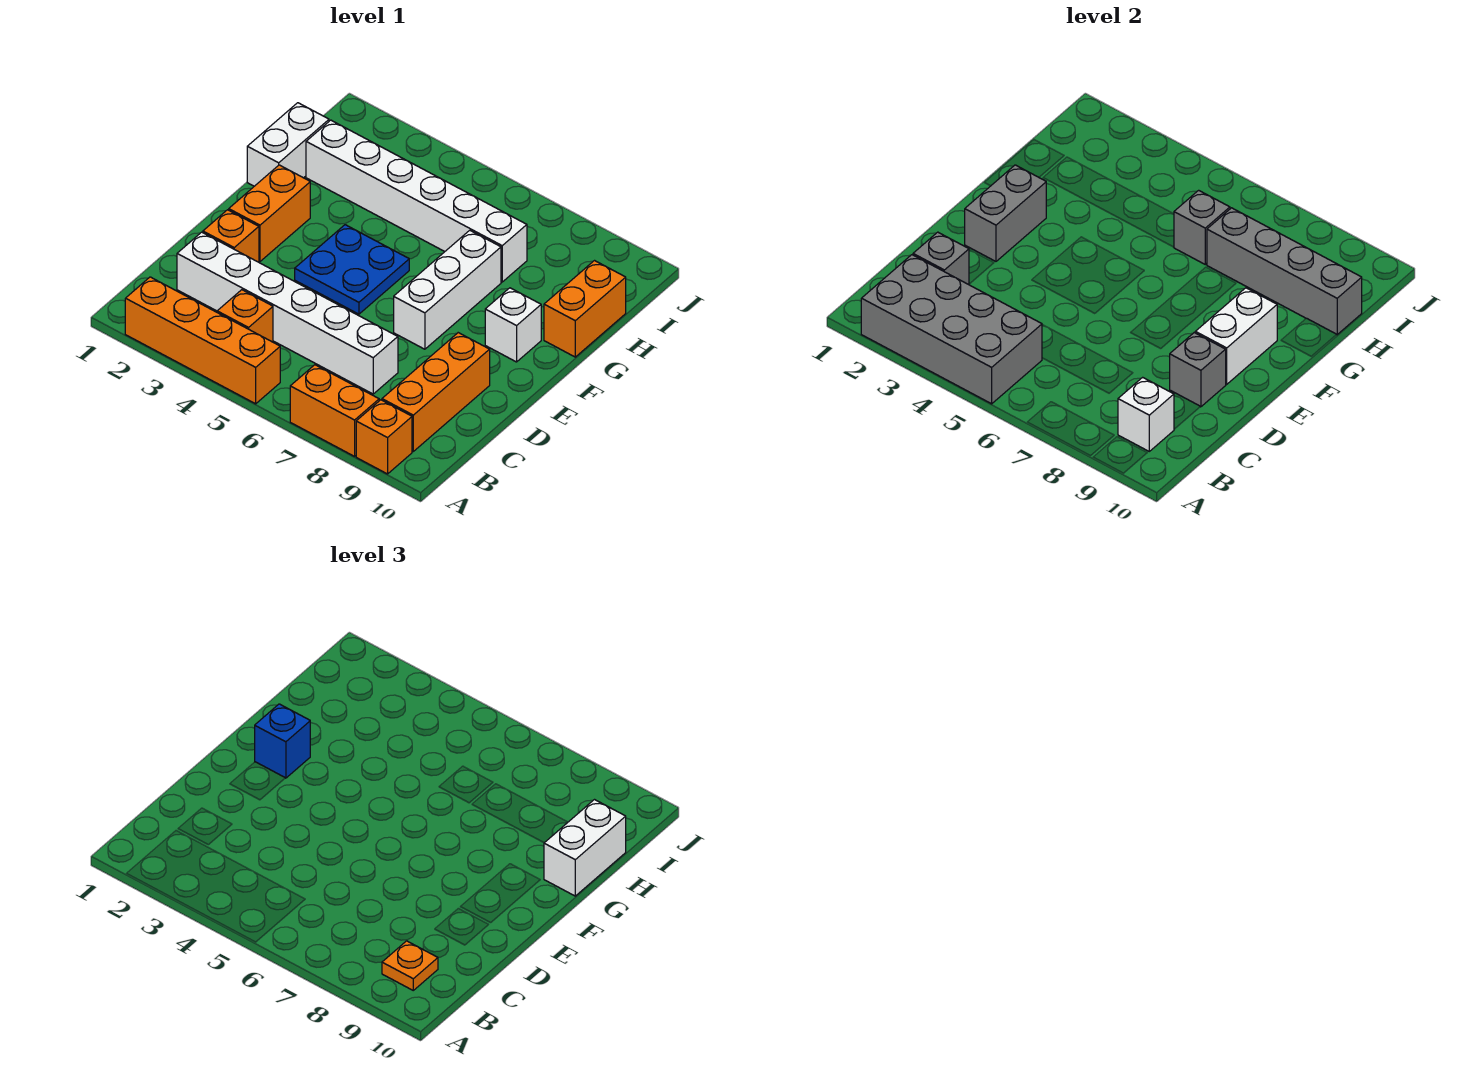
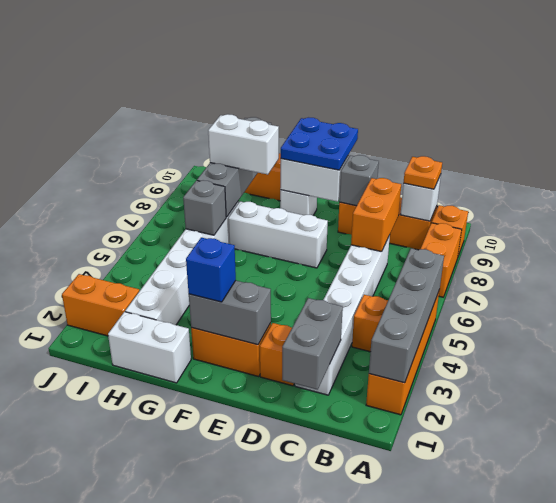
grey 2x4 brick [861,255,1042,404] -> grey 1x4 brick [369,248,444,383]
grey 1x1 brick [913,232,969,285] -> grey 1x2 brick [282,298,343,390]
none -> orange 1x2 brick [351,178,401,252]
blue 2x2 plate [295,225,409,314] -> blue 2x2 plate moved to [281,118,358,170]
white 1x2 brick [544,800,626,896] -> white 1x2 brick moved to [208,114,279,175]
none -> orange 1x2 brick [62,274,139,336]

